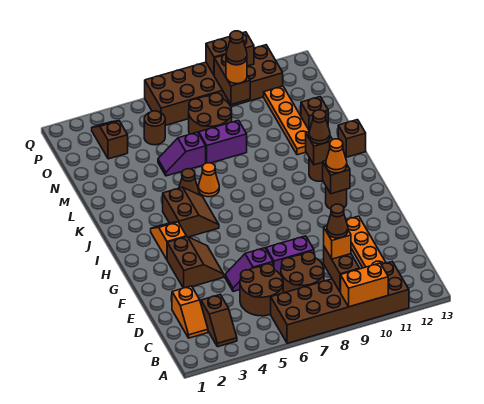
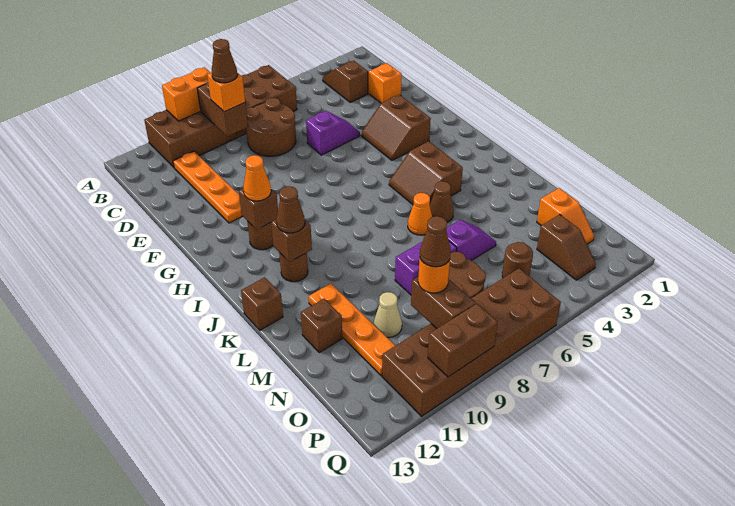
brown 2x2 round brick [240,264,283,316] -> none
purple 1x2 brick [266,236,314,275] -> none
orange 1x2 slope [151,222,186,259] -> orange 1x2 slope moved to [537,188,594,244]
none -> tan 1x1 cone [374,292,402,337]

